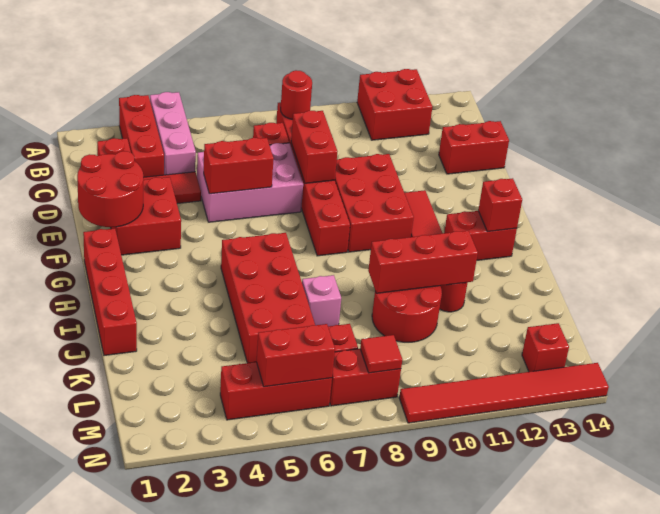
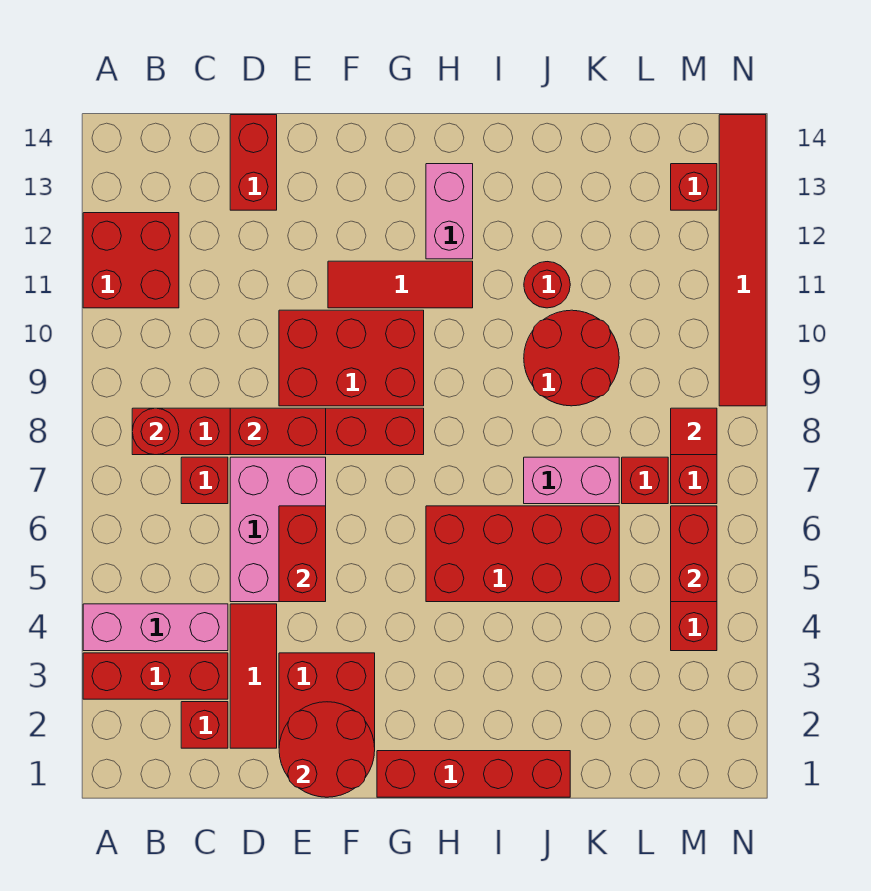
red 1x2 brick [444,211,517,260] -> pink 1x2 brick [426,164,473,259]
red 1x1 brick [478,178,522,232] -> none
pink 1x1 brick [302,275,341,326] -> pink 1x2 brick [524,457,619,504]
red 1x3 brick [368,231,478,293] -> none

